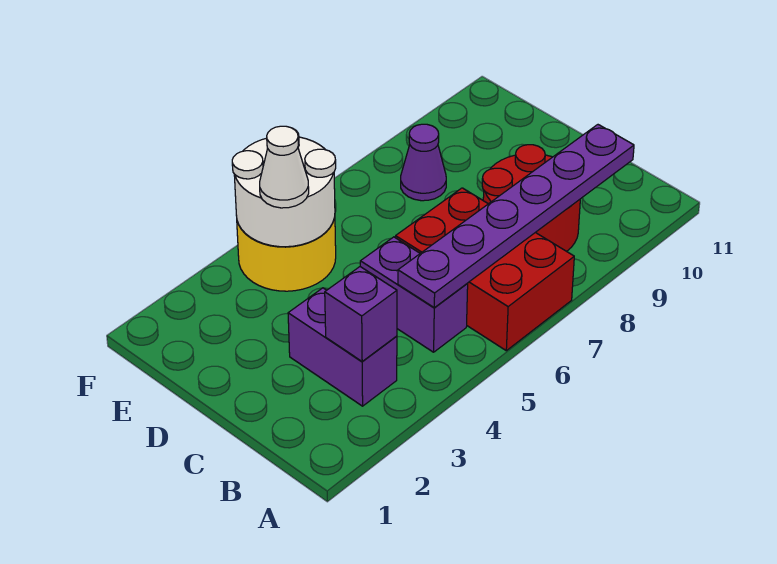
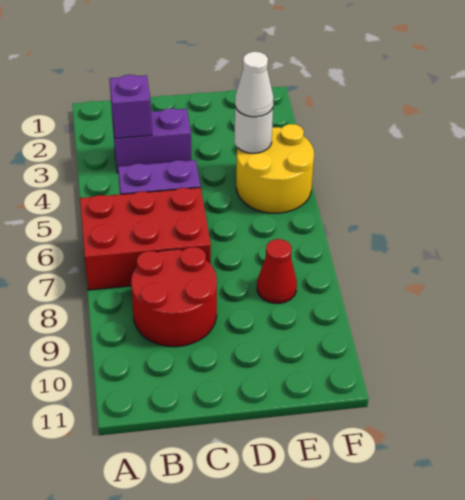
purple 1x6 plate [398,125,634,308] -> none
white 2x2 round brick [232,130,336,247] -> white 1x1 round brick [234,107,273,153]
purple 1x1 cone [401,124,446,201] -> red 1x1 cone [257,239,297,303]

